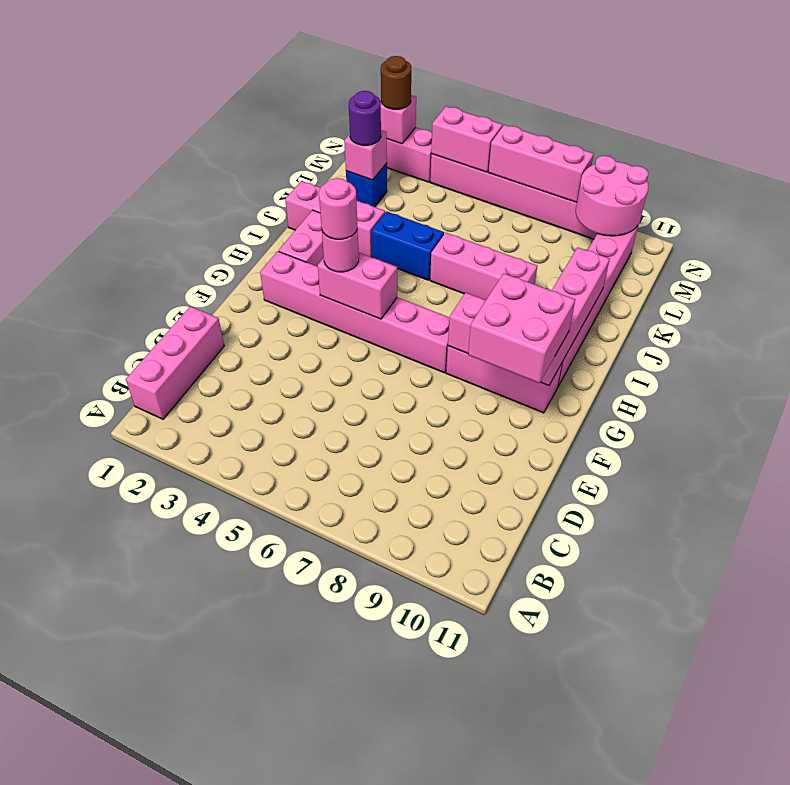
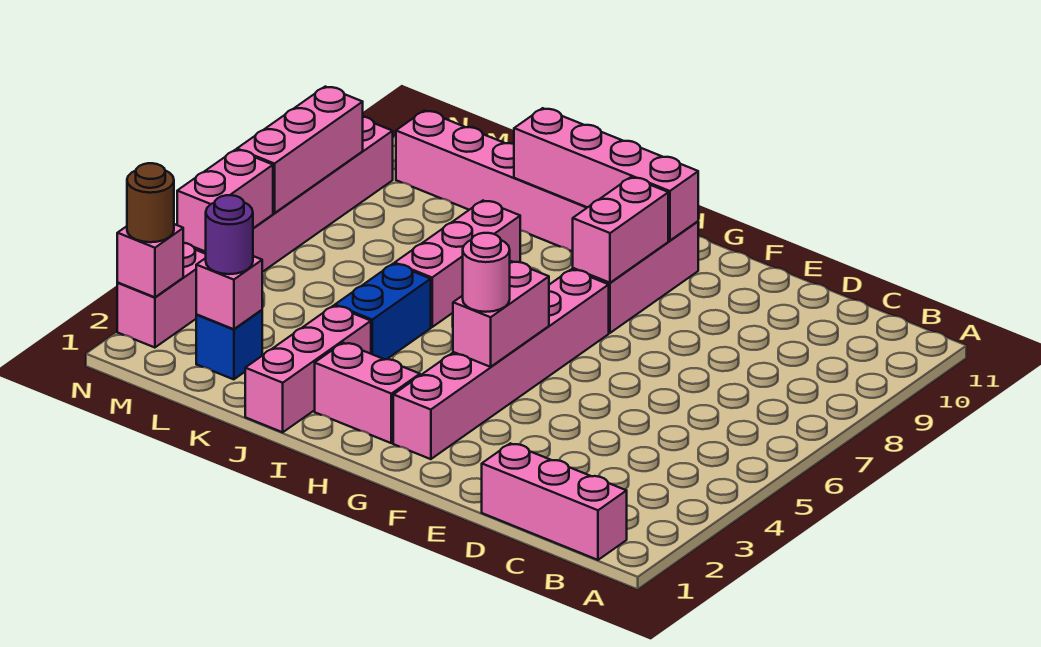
pink 2x2 brick [468,273,575,383] -> none
pink 1x1 round brick [319,178,357,239] -> none
pink 2x2 round brick [576,156,648,236] -> none

